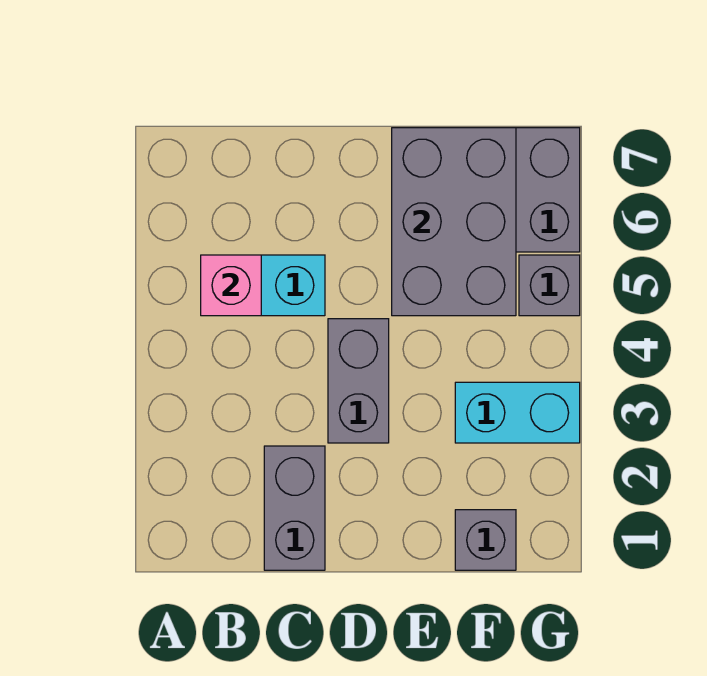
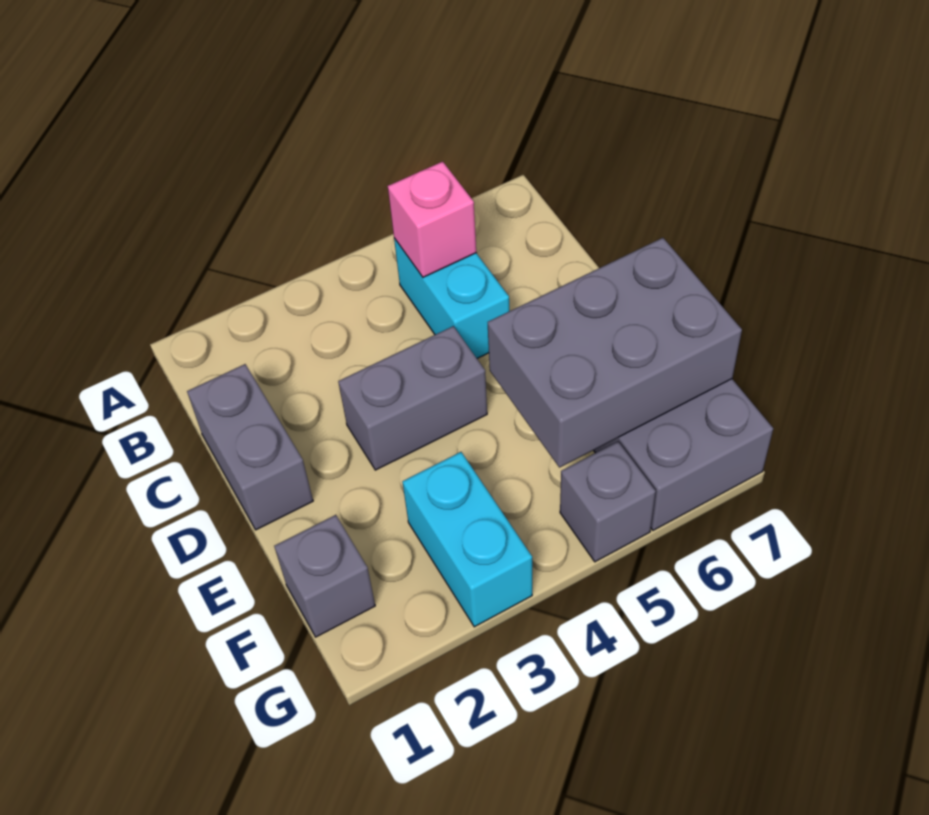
grey 1x2 brick [264,446,325,570] -> grey 1x2 brick turned to [187,364,313,530]

